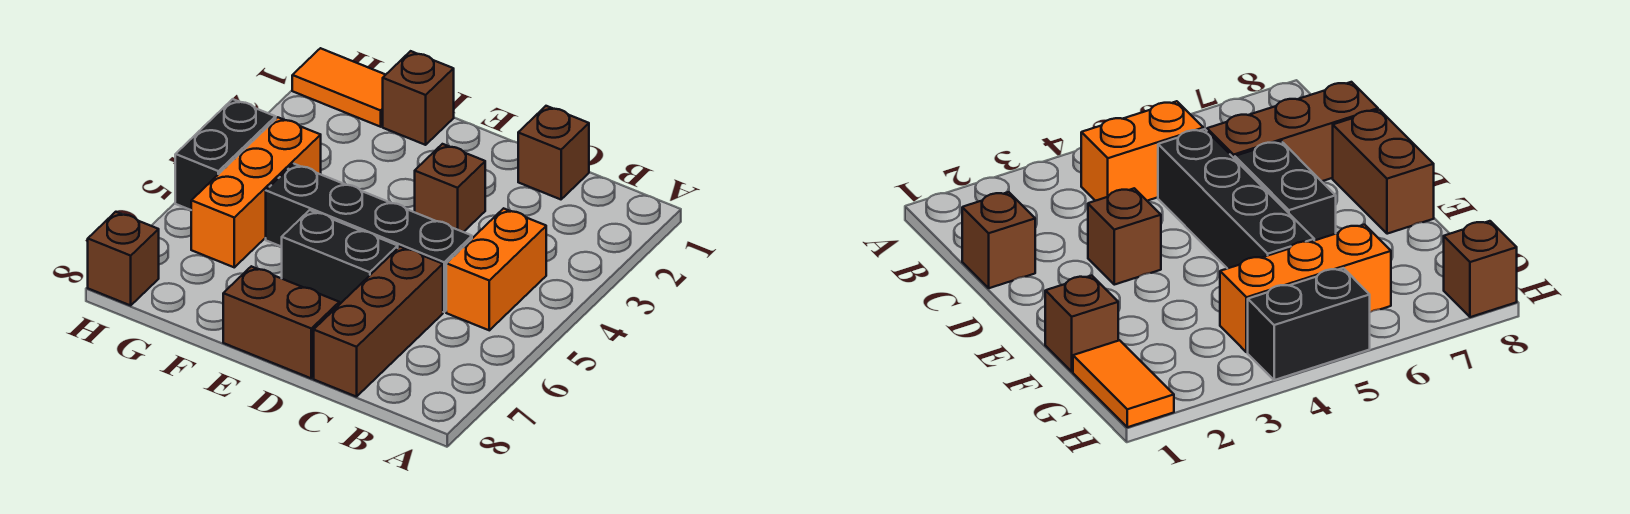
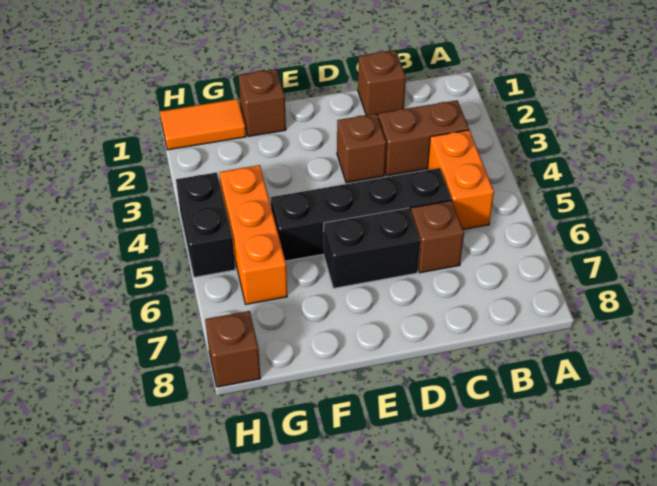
brown 1x3 brick [314,247,443,397] -> brown 1x1 brick [411,200,464,273]
brown 1x2 brick [223,266,339,378] -> brown 1x2 brick moved to [378,100,469,176]

